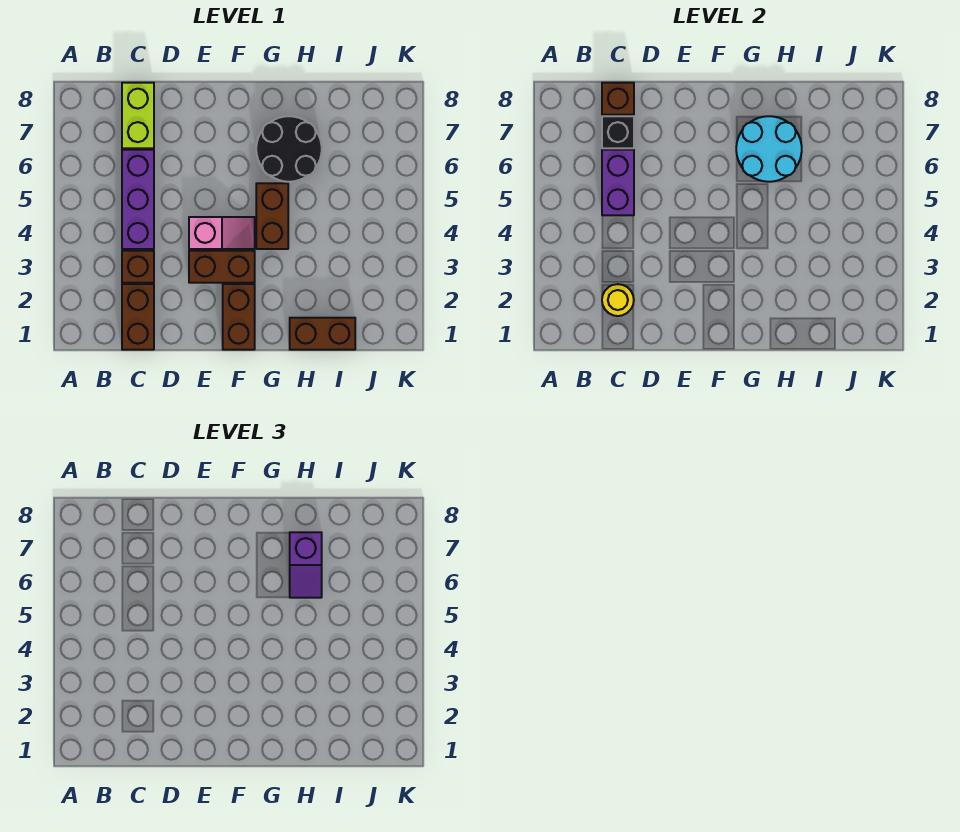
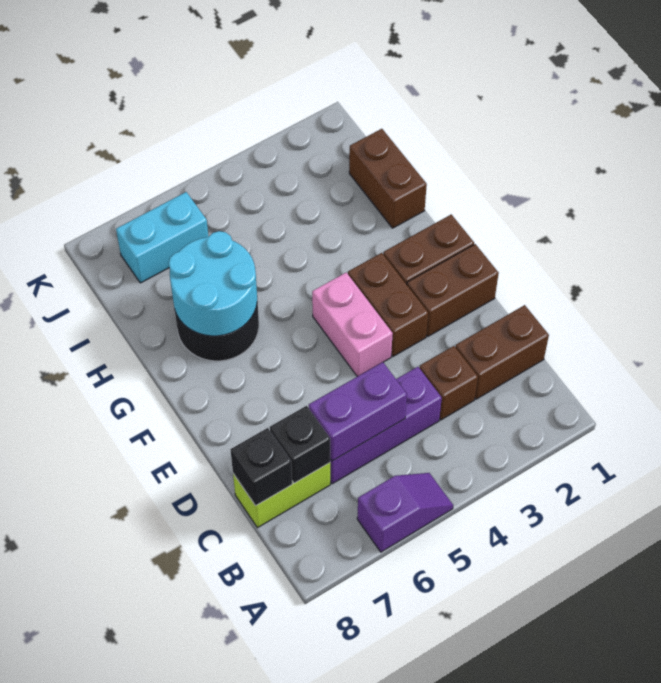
yellow 1x1 round brick [602,284,634,316] -> none
brown 1x1 brick [602,83,634,115] -> black 1x1 brick [230,428,292,506]
pink 1x2 slope [189,217,255,249] -> pink 1x2 brick [312,272,393,376]
brown 1x2 brick [256,183,288,249] -> brown 1x2 brick moved to [407,244,499,336]
purple 1x2 slope [290,532,322,598] -> purple 1x2 slope moved to [357,473,453,552]
none -> cyan 1x2 brick [116,192,209,283]

